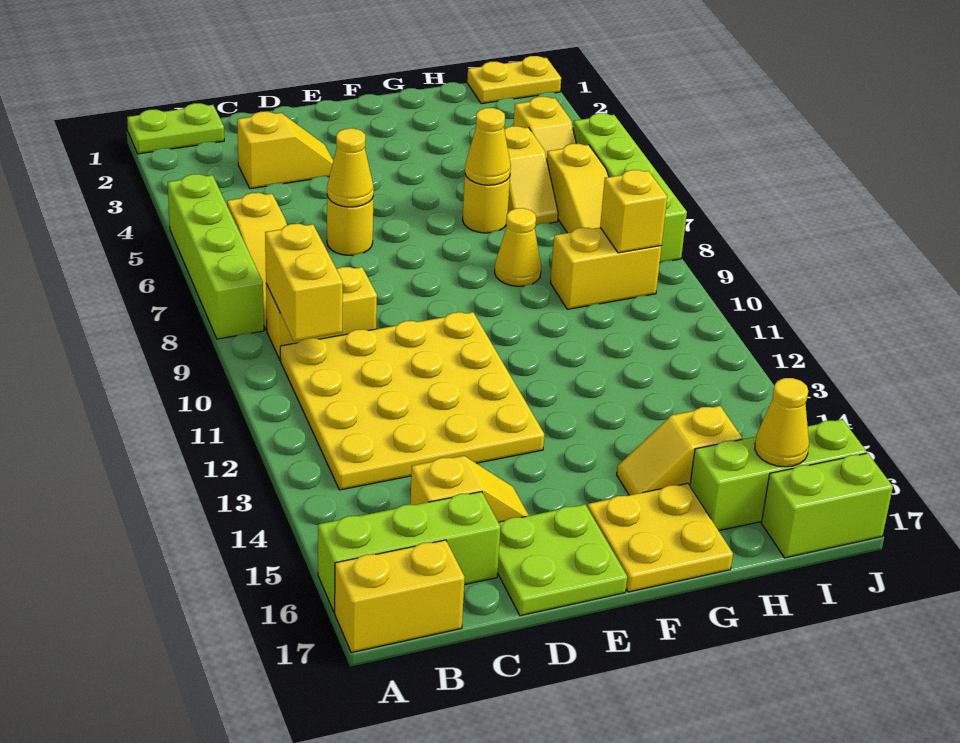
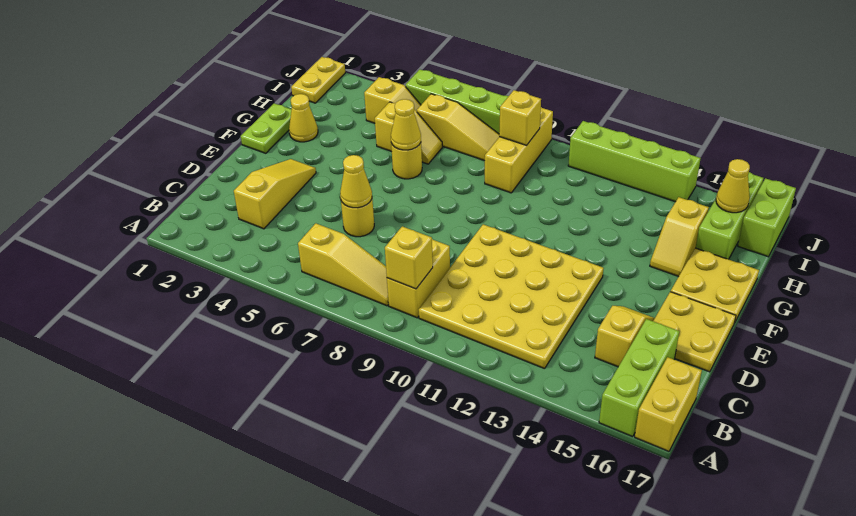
lime 1x2 plate [127,103,224,154] -> lime 1x2 plate moved to [241,103,291,153]
lime 1x4 brick [168,174,264,339] -> lime 1x4 brick moved to [568,121,701,202]
yellow 1x2 brick [265,224,343,341] -> yellow 1x1 brick [385,226,433,289]
yellow 1x2 slope [237,112,333,189] -> yellow 1x3 slope [234,159,316,229]
lime 2x2 plate [498,504,627,616] -> yellow 2x2 plate [654,292,736,372]
yellow 1x1 cone [495,208,541,286] -> yellow 1x1 cone moved to [289,94,318,142]
yellow 1x2 brick [550,228,662,309] -> yellow 1x3 brick [485,107,553,193]

